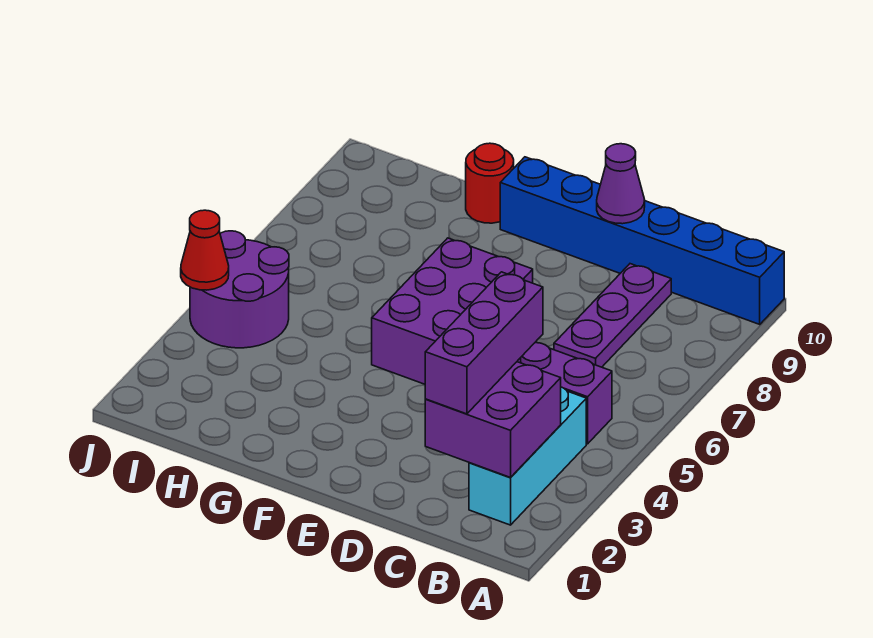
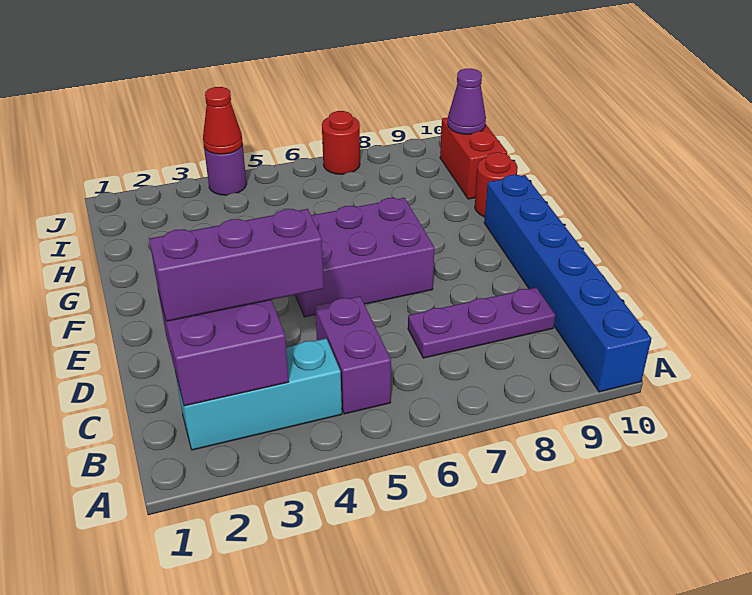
purple 1x1 cone [597,144,645,224] -> purple 1x1 cone moved to [448,68,486,134]
none -> red 1x2 brick [440,118,507,199]
purple 2x2 round brick [190,231,289,348] -> purple 1x1 round brick [204,144,247,195]
none -> red 1x1 round brick [322,111,360,174]

